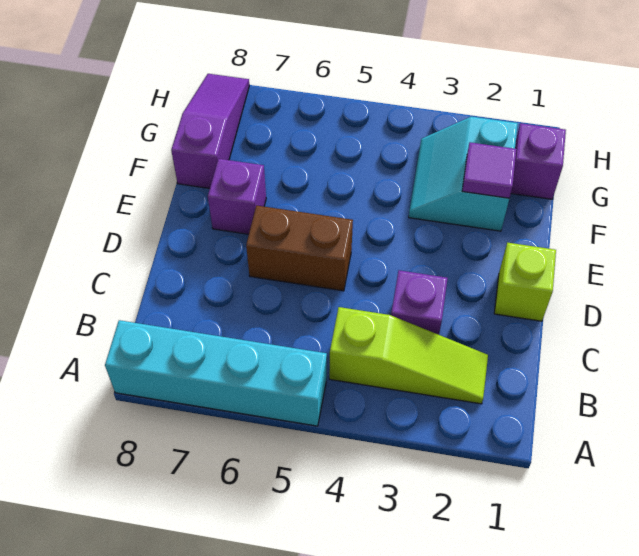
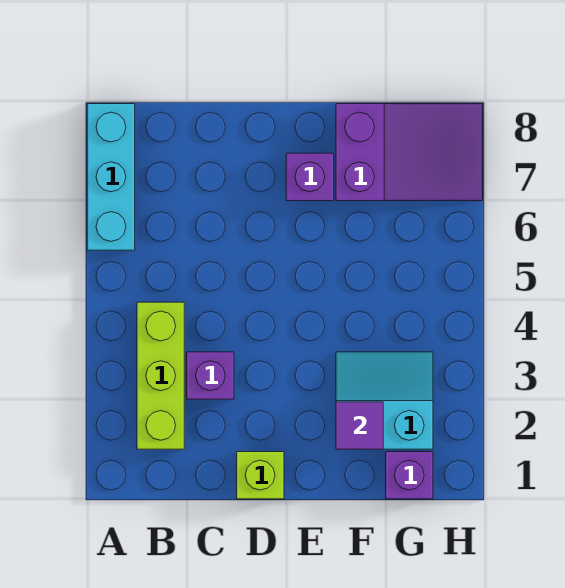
cyan 1x4 brick [105,320,327,426] -> cyan 1x3 brick [87,104,135,250]
lime 1x3 slope [329,307,488,404] -> lime 1x3 brick [137,302,184,449]
brown 1x2 brick [246,205,353,291] -> none
purple 1x3 slope [171,74,249,188] -> purple 2x3 slope [336,104,483,201]

